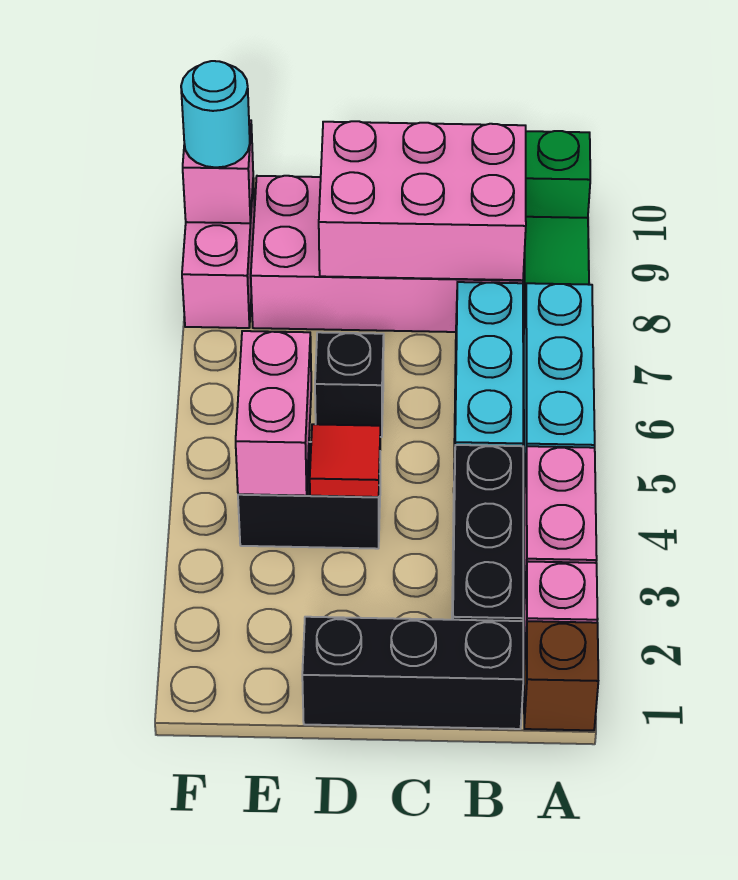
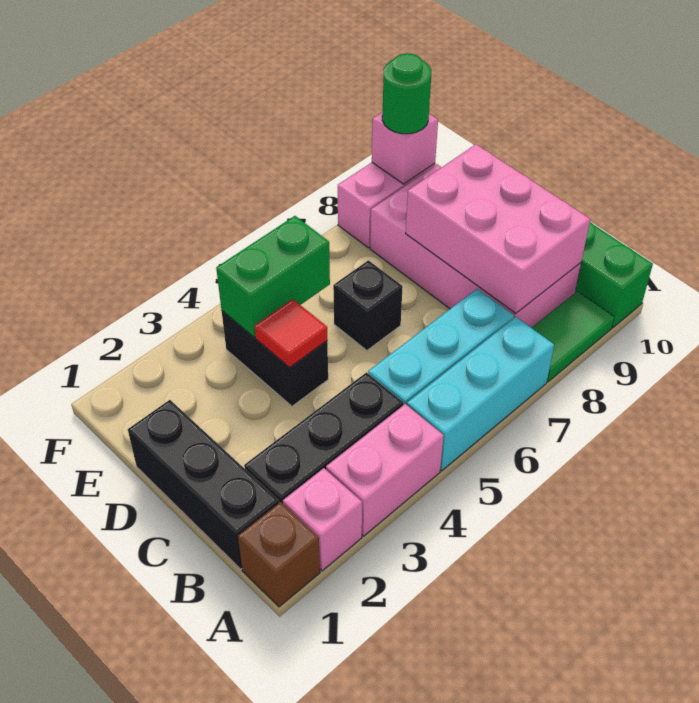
pink 1x2 brick [236,331,311,496] -> green 1x2 brick [216,216,330,337]
cyan 1x1 round brick [181,61,250,168] -> green 1x1 round brick [382,53,431,134]

